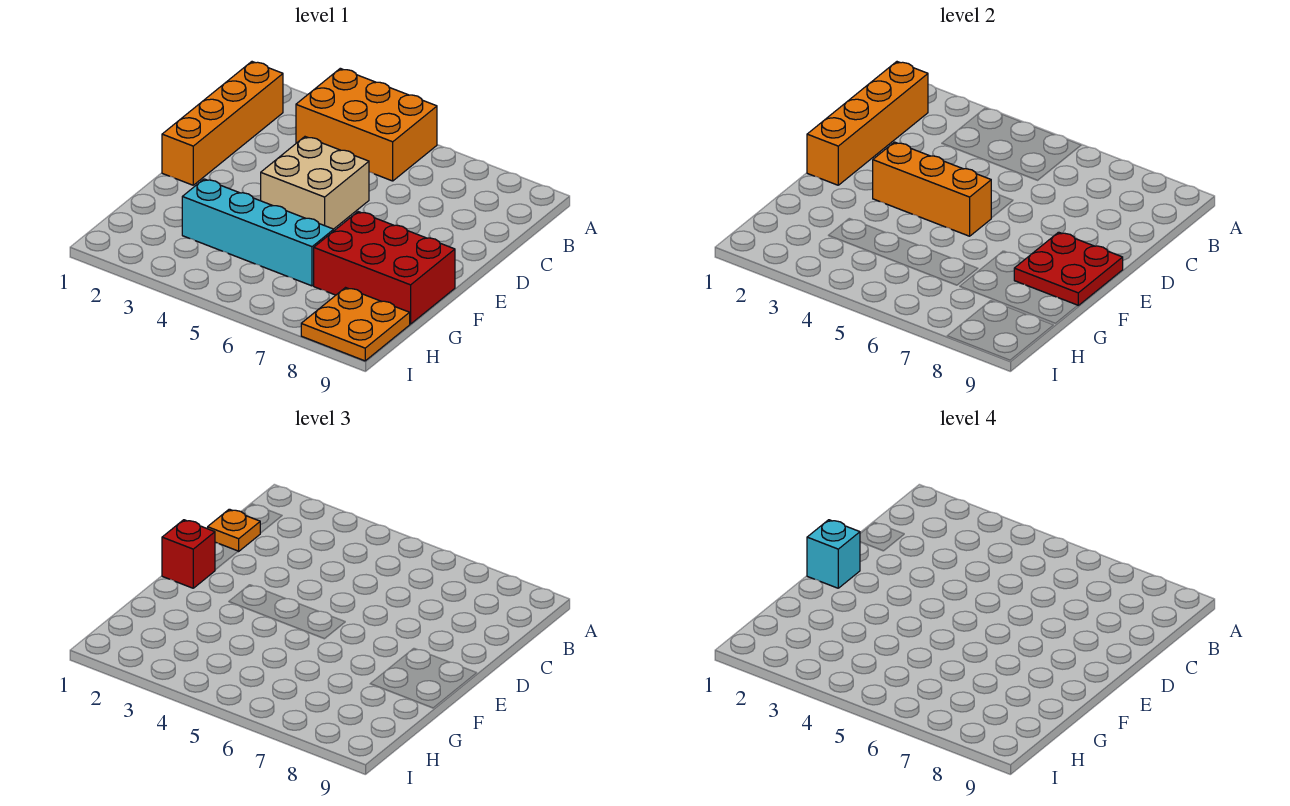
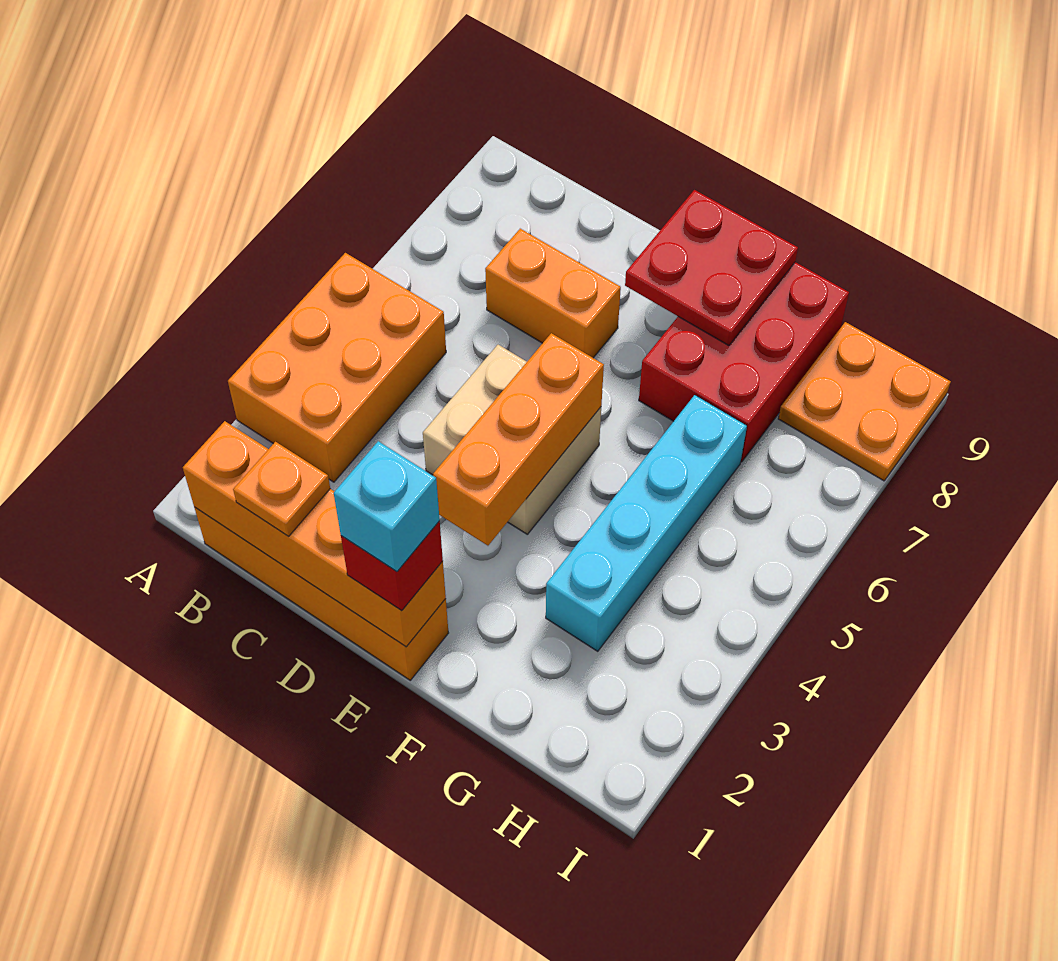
none -> orange 1x2 brick [485,229,621,358]

